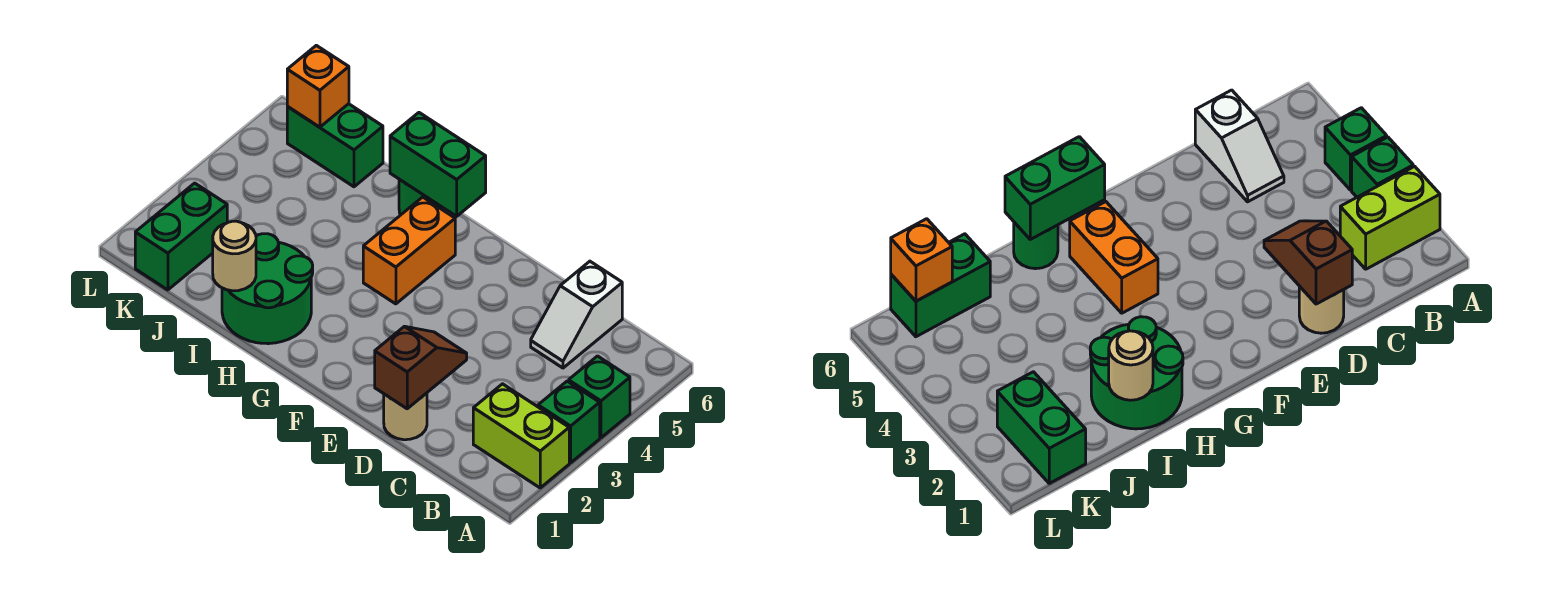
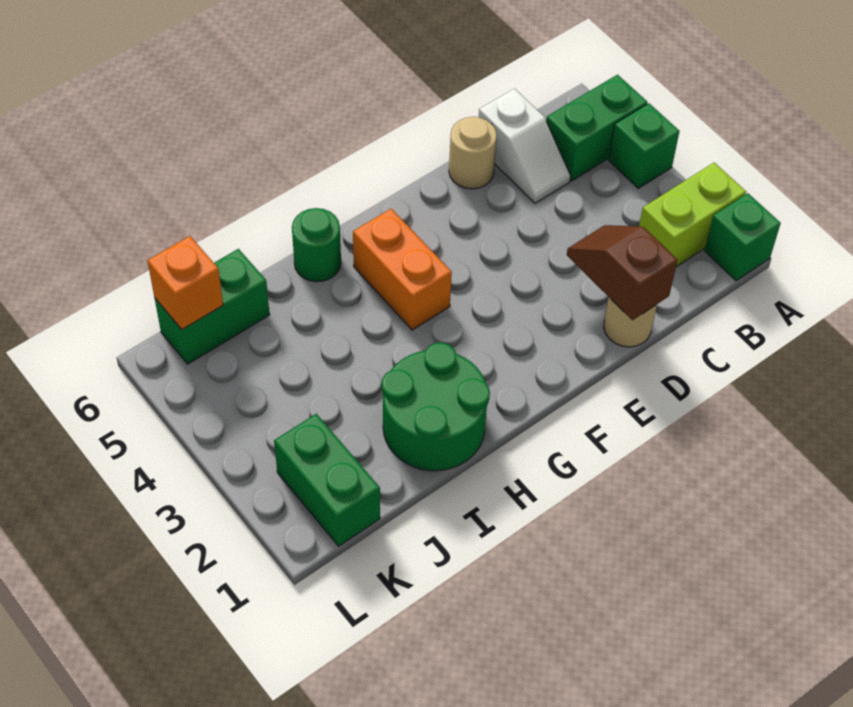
green 1x1 brick [538,381,600,463] -> green 1x1 brick moved to [704,193,781,281]
green 1x2 brick [390,113,486,216] -> green 1x2 brick moved to [546,75,647,181]
tan 1x1 round brick [213,221,256,291] -> tan 1x1 round brick moved to [449,117,497,189]

